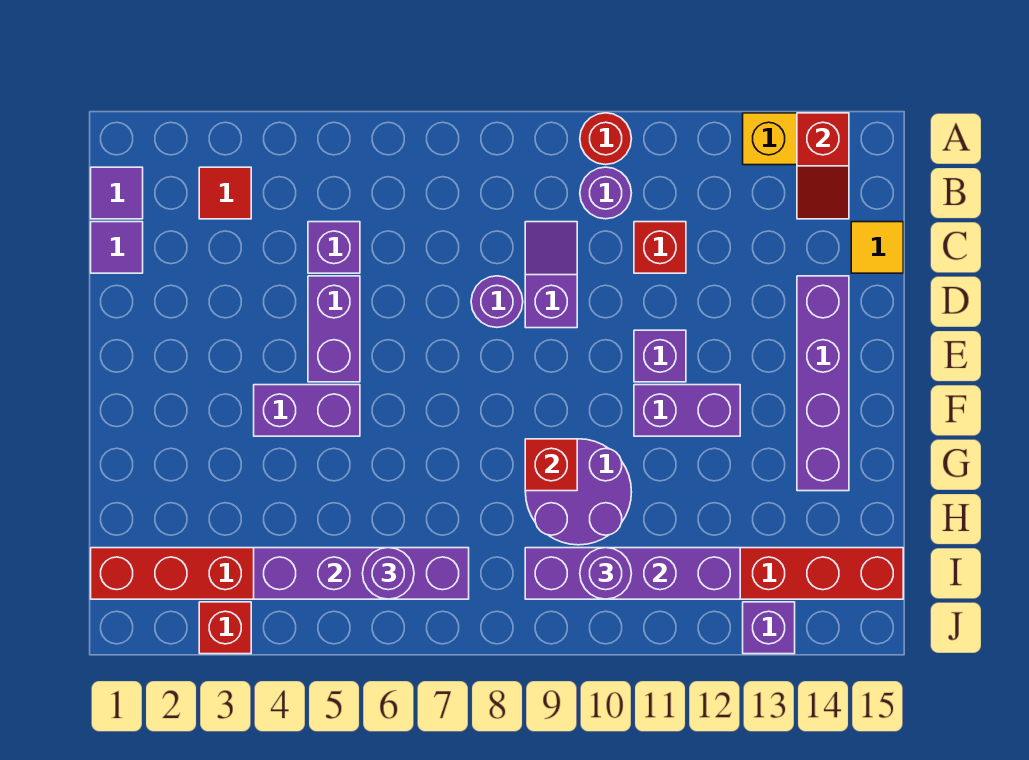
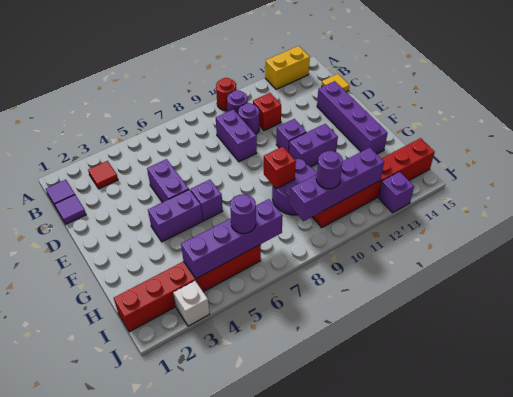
red 1x2 slope [797,113,849,219] -> none
purple 1x1 brick [308,222,360,273] -> purple 1x1 brick moved to [190,179,223,221]
purple 1x2 slope [525,222,577,328] -> purple 1x2 brick [216,109,257,162]
purple 1x1 round brick [471,276,523,327] -> purple 1x1 round brick moved to [238,103,259,134]
red 1x1 brick [199,602,251,654] -> white 1x1 brick [173,281,209,326]

